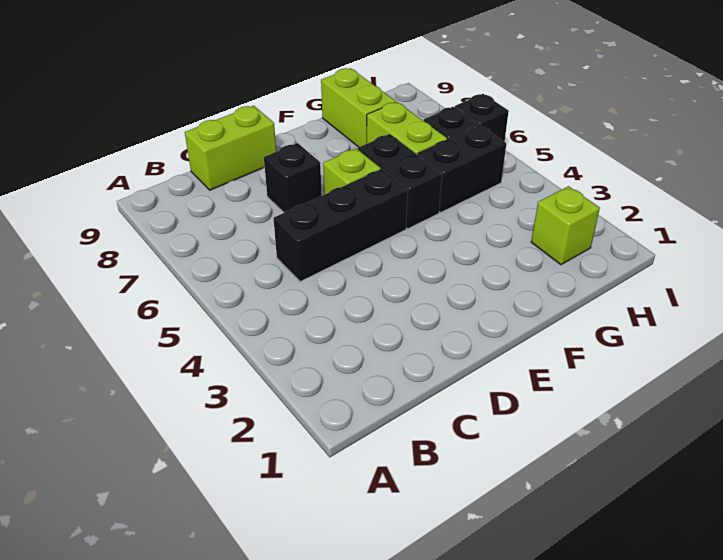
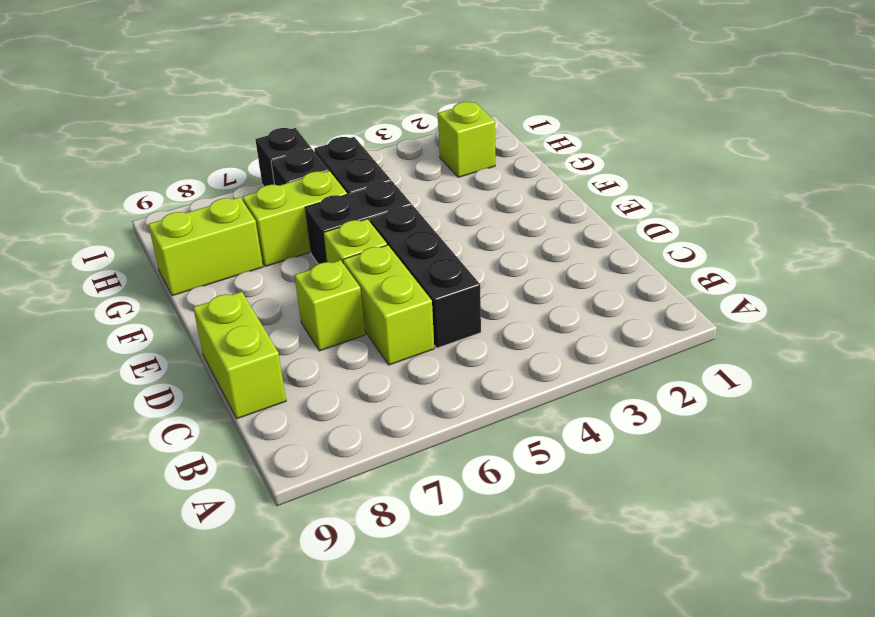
none -> lime 1x2 brick [343,245,434,365]
black 1x1 brick [264,143,322,213] -> lime 1x1 brick [294,260,365,351]

